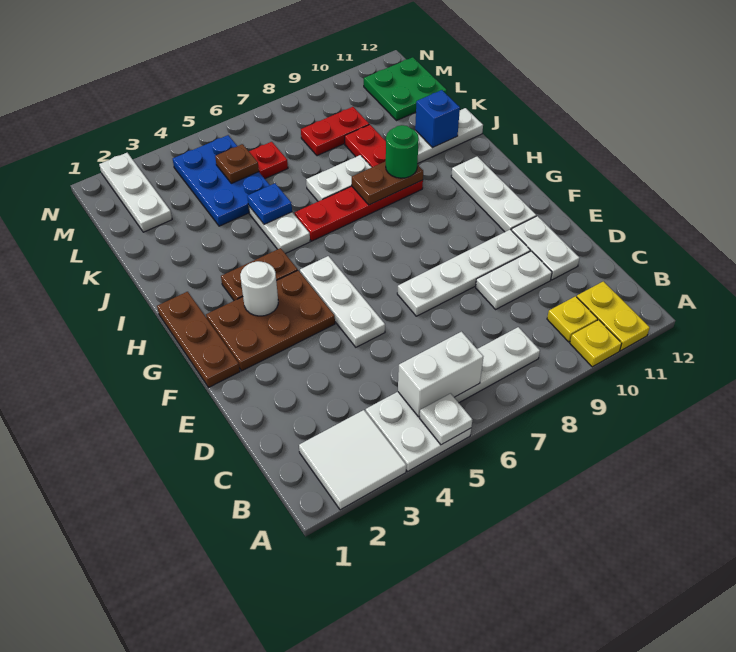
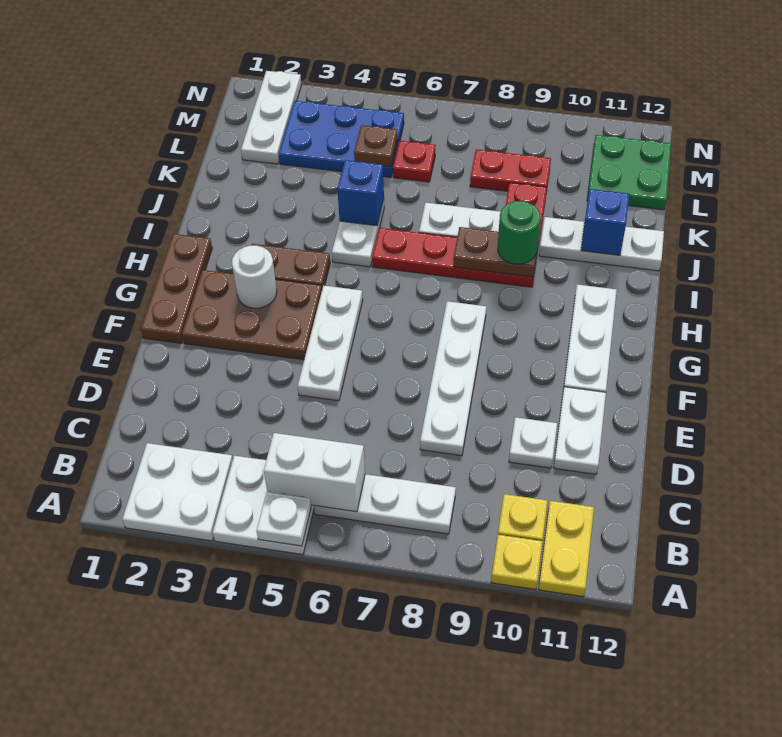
white 2x2 tile [299,410,406,510] -> white 2x2 plate [122,443,233,541]
white 1x2 plate [476,251,552,309] -> white 1x1 plate [509,417,557,468]
white 1x4 plate [397,229,530,316] -> white 1x4 plate turned to [420,301,486,456]
blue 1x1 plate [247,183,292,224] -> blue 1x1 brick [337,160,384,226]
blue 2x3 plate [173,135,270,226] -> blue 2x3 plate turned to [279,101,404,177]

